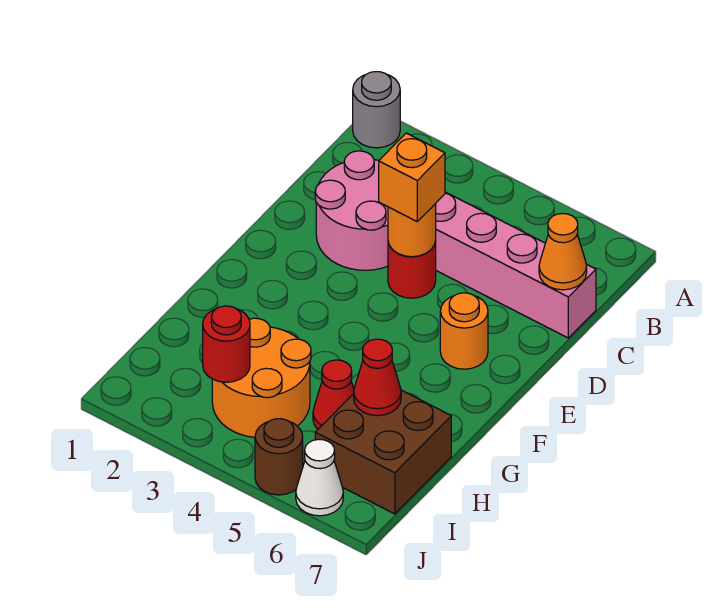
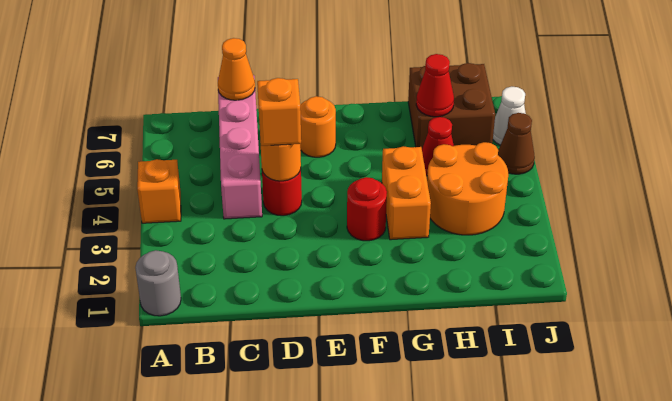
none -> orange 1x1 brick [137,159,181,223]
pink 2x2 round brick [315,151,388,270] -> none
none -> orange 1x2 brick [382,146,431,240]
red 1x1 round brick [203,306,250,382] -> red 1x1 round brick moved to [347,177,387,241]
brown 1x1 round brick [255,419,303,495] -> brown 1x1 cone [498,113,535,174]

